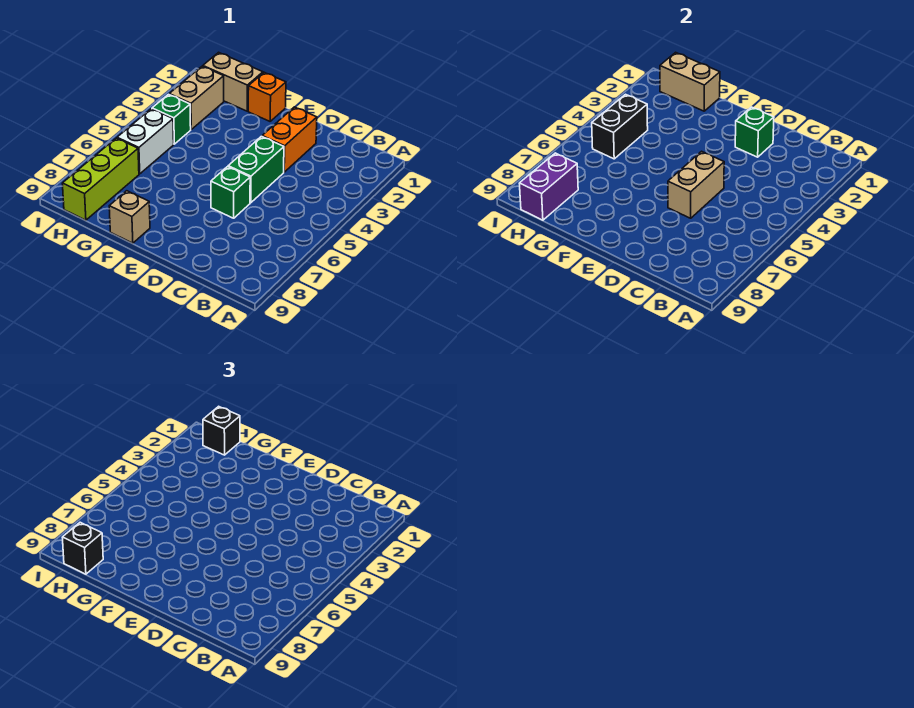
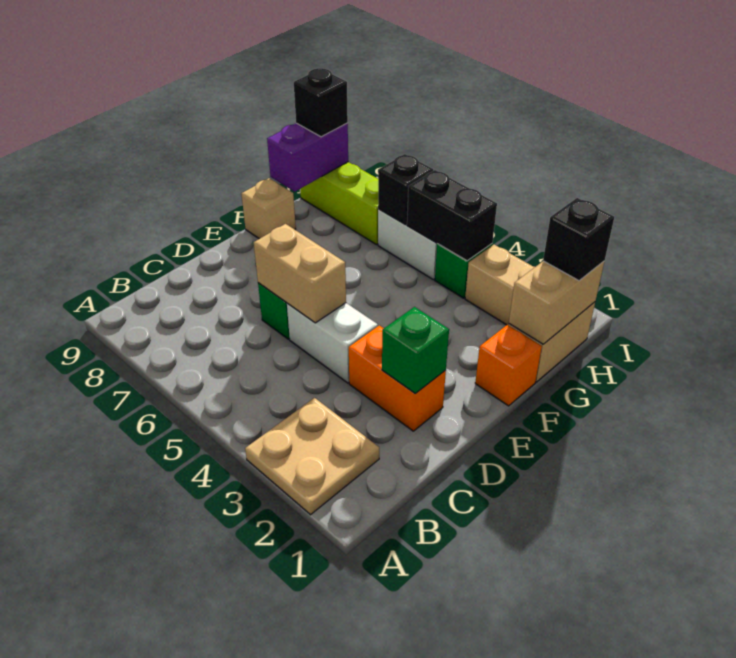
none -> tan 2x2 plate [245,398,379,515]
green 1x2 brick [228,136,284,203] -> white 1x2 brick [287,303,378,383]
none -> black 1x1 brick [378,154,433,225]
purple 1x2 brick [519,153,578,220] -> purple 1x2 brick turned to [267,123,348,192]

